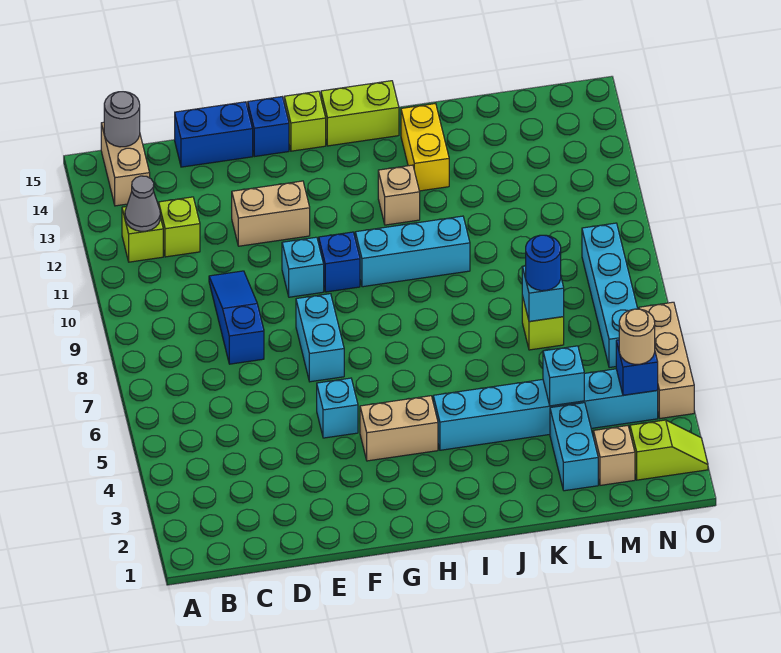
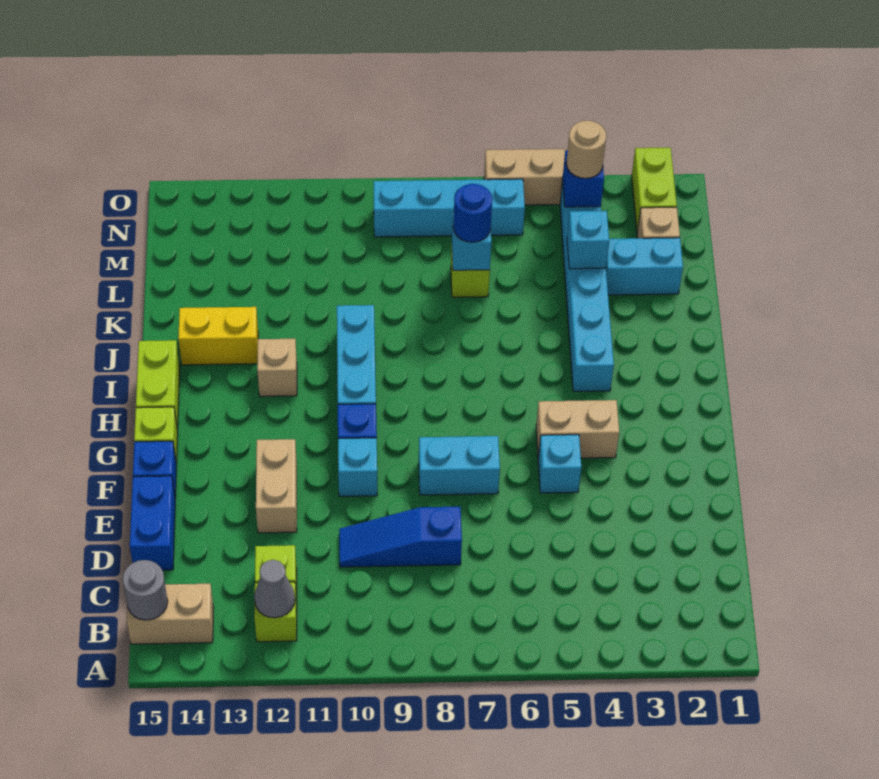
tan 1x2 brick [360,396,438,461] -> tan 1x2 brick turned to [536,400,619,458]
lime 1x2 slope [630,420,708,480] -> lime 1x2 brick [632,148,677,231]

